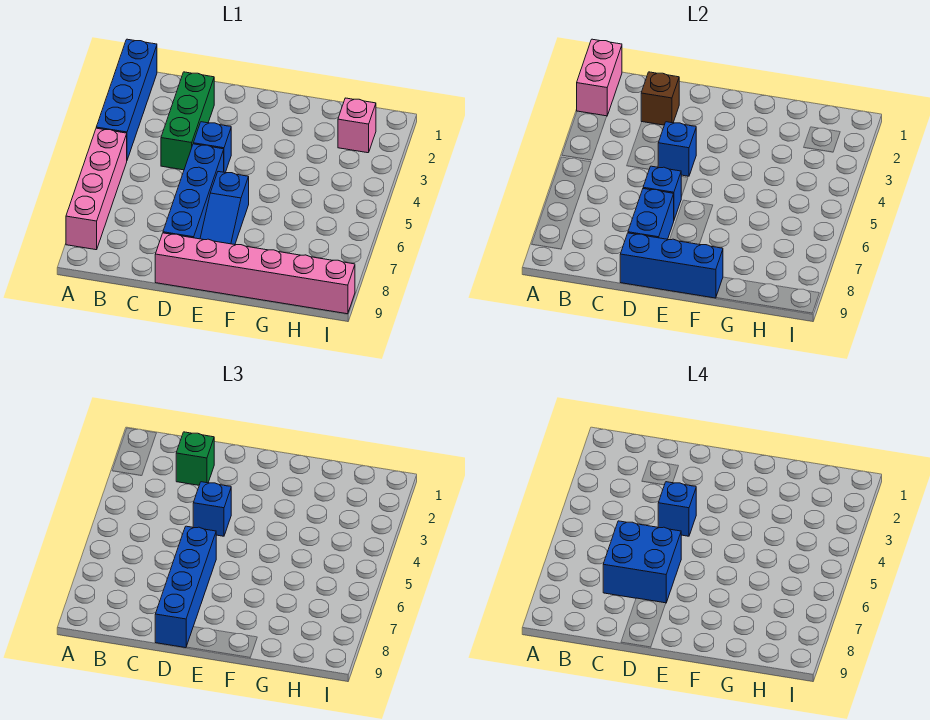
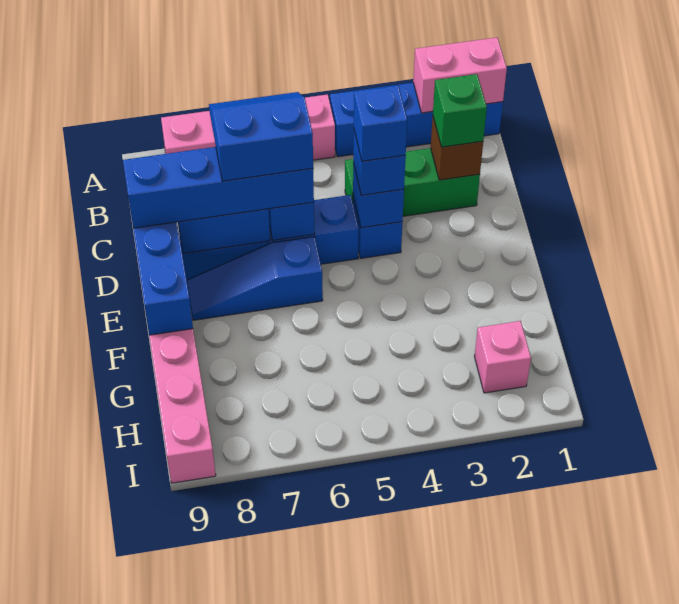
blue 2x2 brick [603,521,681,603] -> blue 2x2 slope [209,92,313,181]

